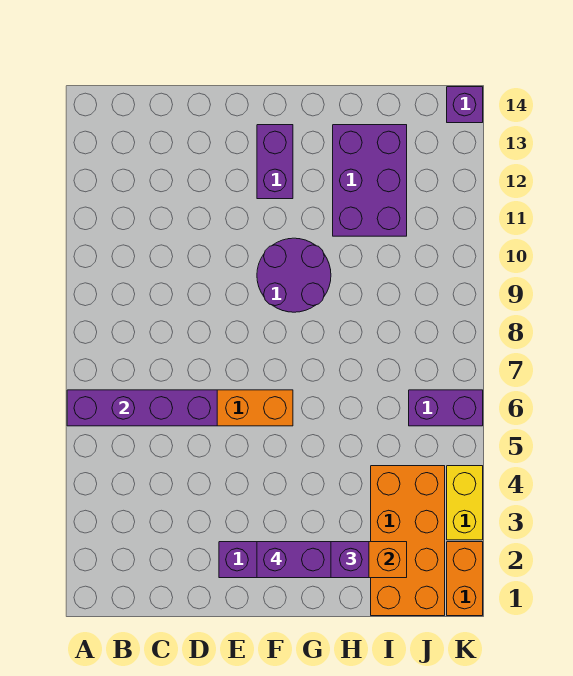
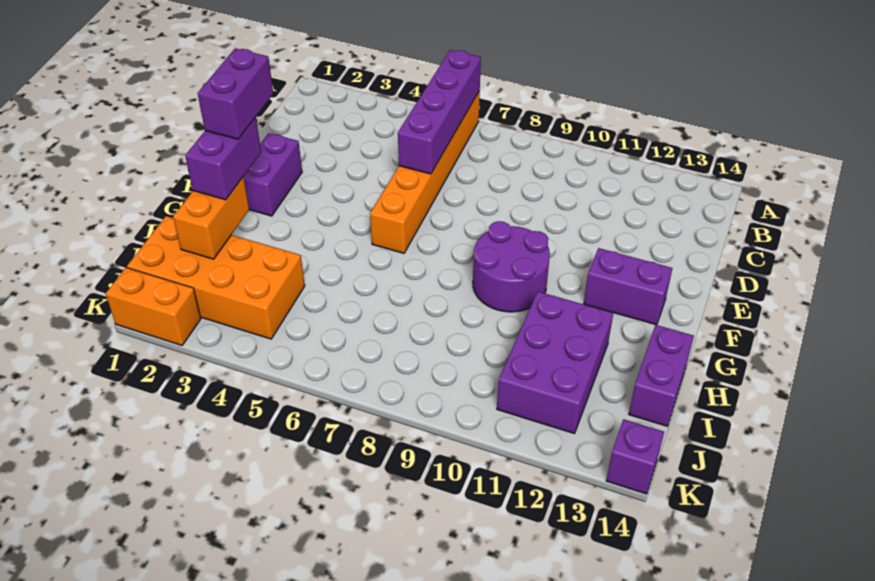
purple 2x3 brick [333,125,407,236] -> purple 2x3 brick turned to [497,292,613,434]
purple 1x2 brick [409,390,483,426] -> purple 1x2 brick moved to [629,325,694,426]
yellow 1x2 brick [447,466,483,540] -> none

